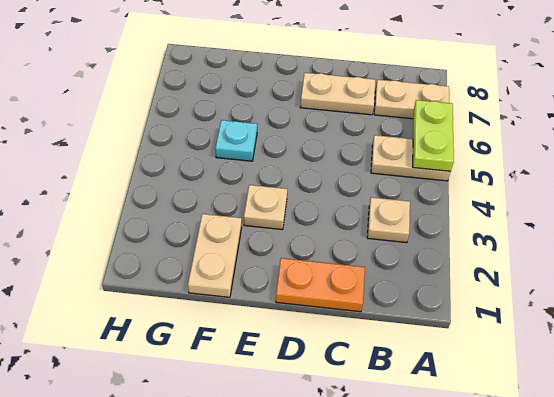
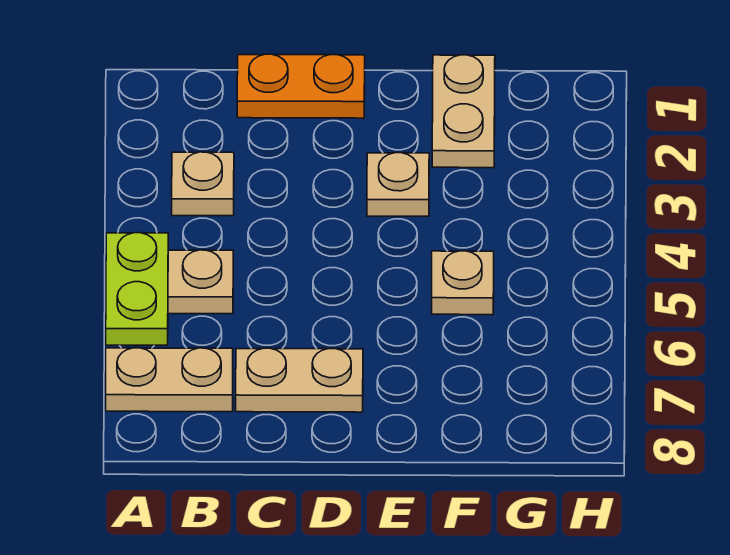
cyan 1x1 plate [215,120,257,161] -> tan 1x1 plate [432,251,494,315]

